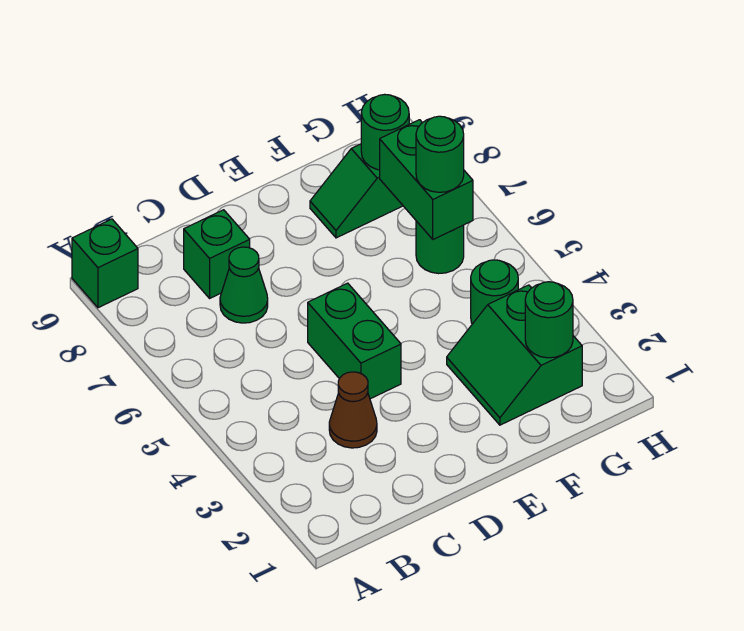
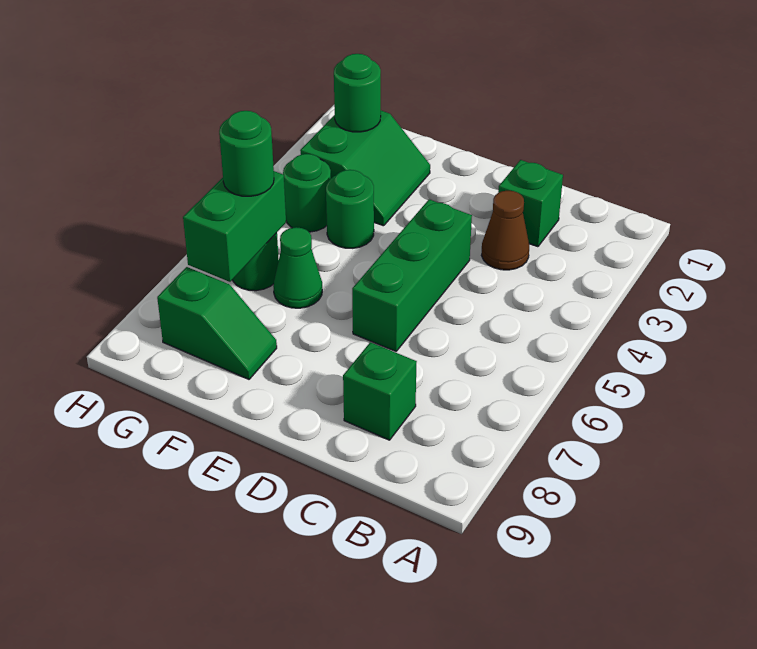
green 1x1 brick [72,219,138,308] -> green 1x1 brick moved to [498,160,563,247]
green 1x1 cone [220,247,268,323] -> green 1x1 cone moved to [273,227,322,308]
green 1x2 brick [308,283,401,399] -> green 1x3 brick [352,199,472,351]
green 1x1 round brick [361,94,409,170] -> green 1x1 round brick moved to [326,170,374,248]

